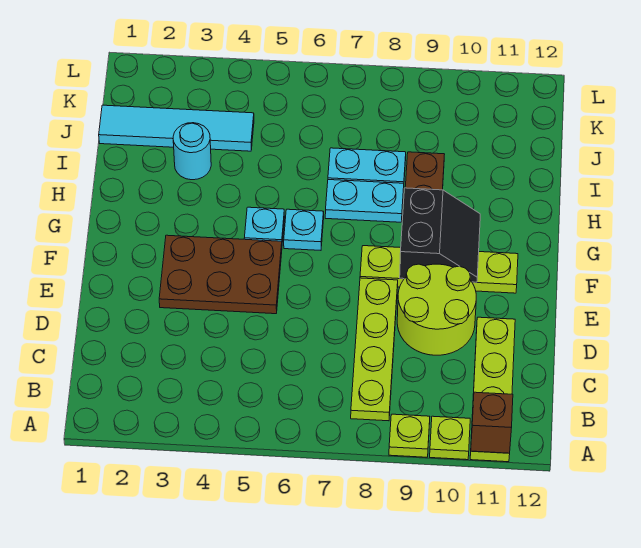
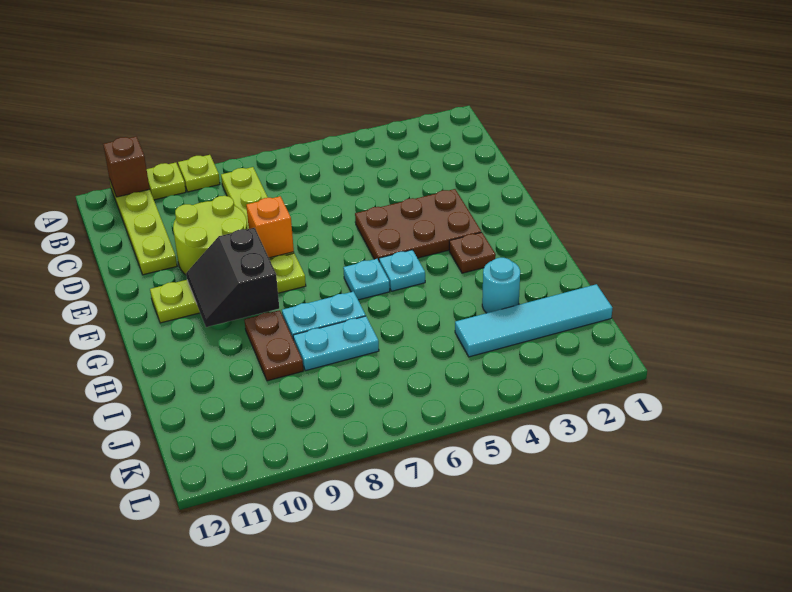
none -> orange 1x1 brick [246,196,294,258]
none -> brown 1x1 plate [449,232,496,273]

